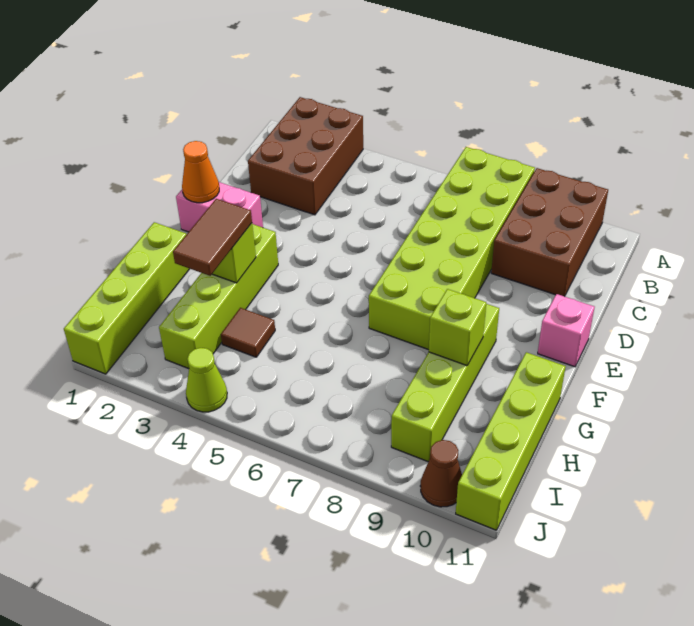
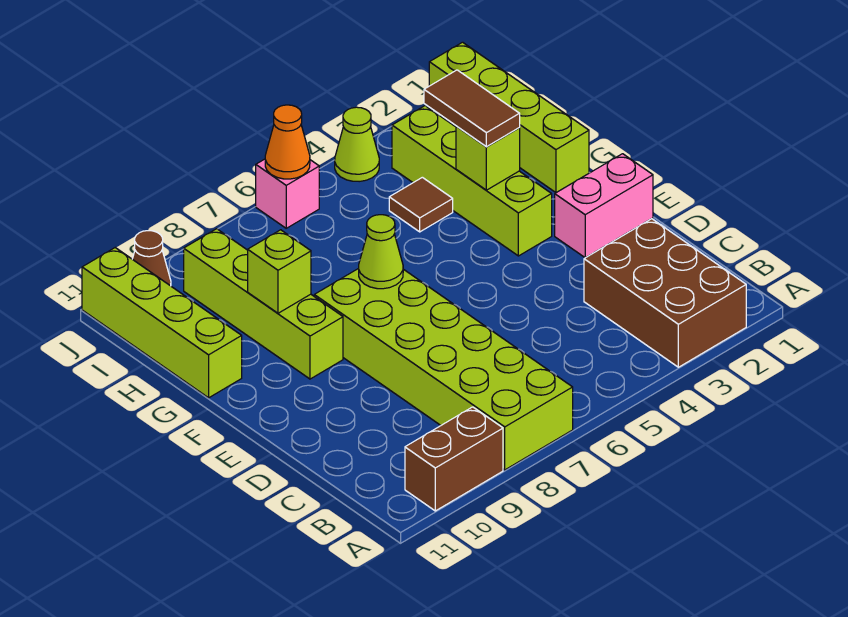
brown 2x3 brick [491,168,608,296] -> brown 1x2 brick [405,407,503,511]
orange 1x1 cone [182,141,219,203] -> orange 1x1 cone moved to [265,105,310,179]
pink 1x1 brick [538,294,595,367] -> pink 1x1 brick moved to [256,159,319,228]
none -> lime 1x1 cone [359,215,403,289]

